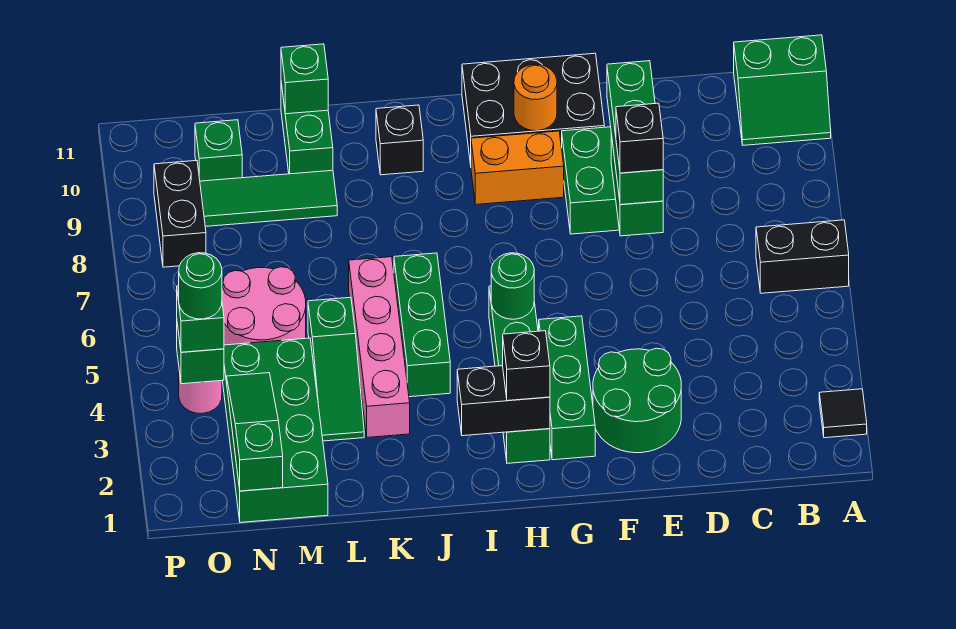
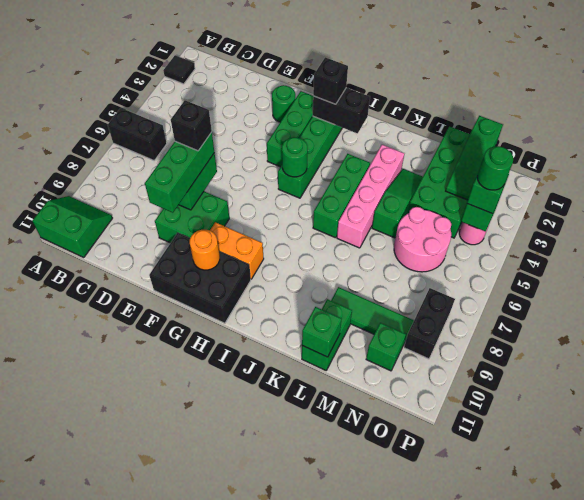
green 2x2 round brick [593,348,681,453] -> green 1x1 round brick [272,85,295,122]
black 1x1 brick [376,105,423,175] -> none

